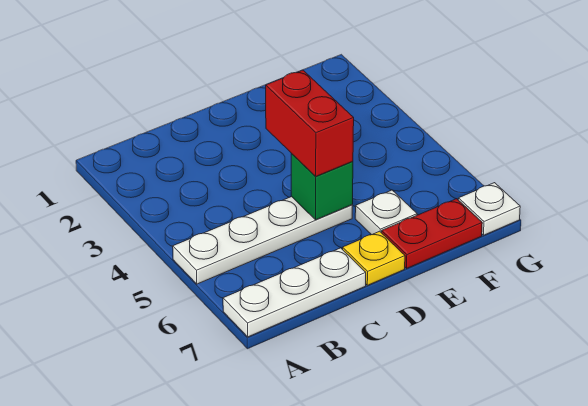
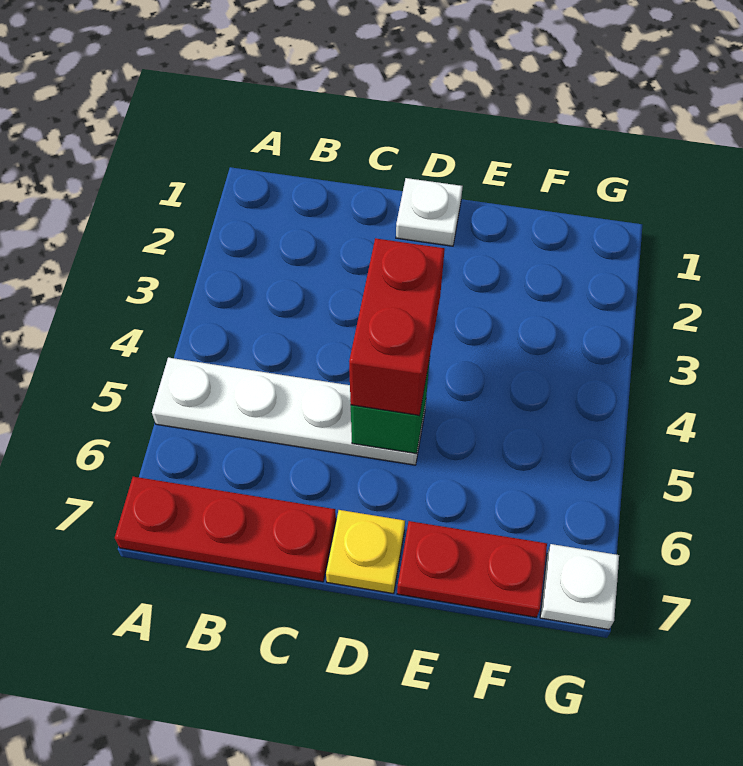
white 1x3 plate [223,248,366,337] -> red 1x3 plate [115,477,336,582]
white 1x1 plate [355,190,417,235] -> white 1x1 plate moved to [396,178,463,246]

